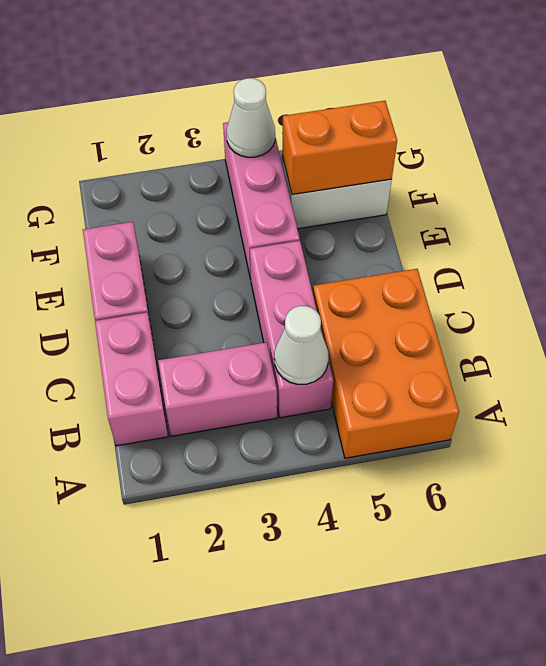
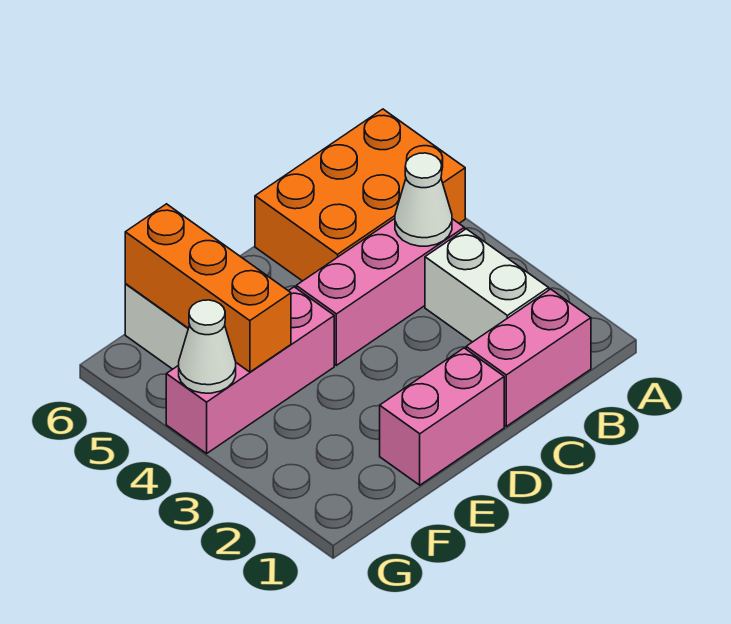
pink 1x2 brick [158,342,277,436] -> white 1x2 brick [425,229,549,342]
orange 1x2 brick [282,101,397,194] -> orange 1x3 brick [125,204,291,372]

